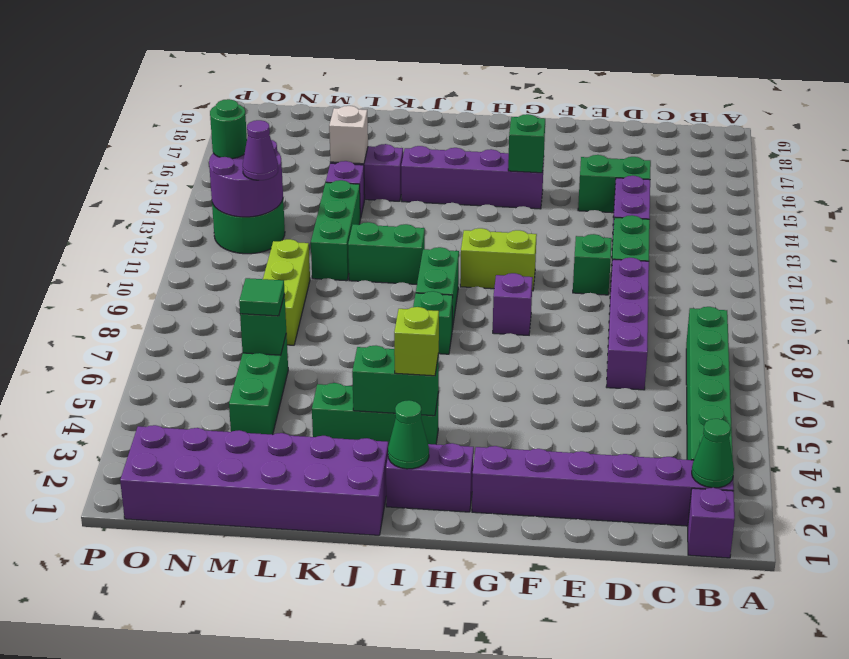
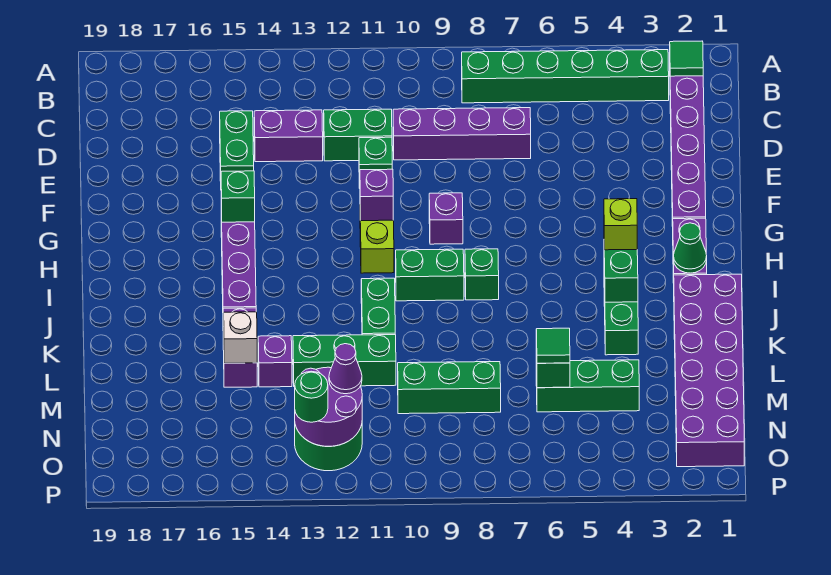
purple 1x1 brick [688,488,735,558] -> purple 1x1 brick moved to [360,169,393,221]
green 1x1 cone [692,419,734,488] -> green 1x1 tile [670,41,703,76]
lime 1x3 brick [263,239,310,345] -> green 1x3 brick [398,362,501,414]

